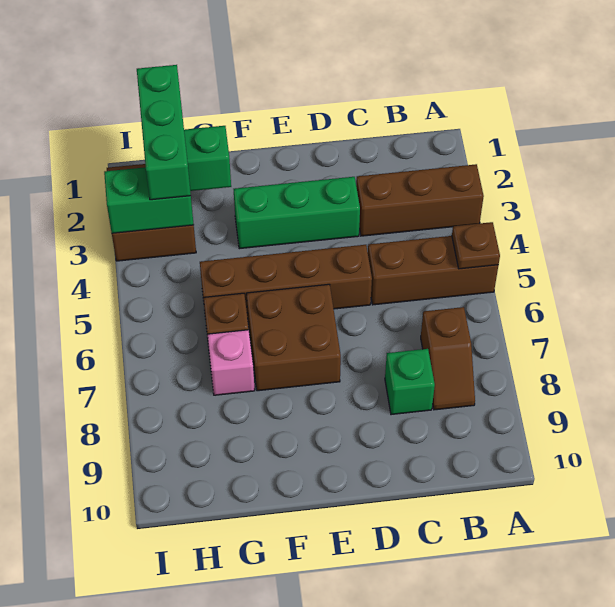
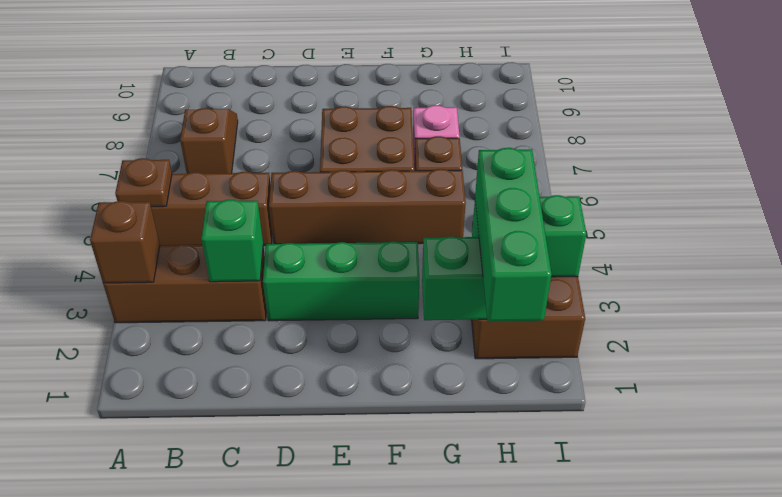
none -> brown 1x1 brick [90,201,160,283]
green 1x1 brick [385,349,435,415] -> green 1x1 brick moved to [201,200,263,282]

